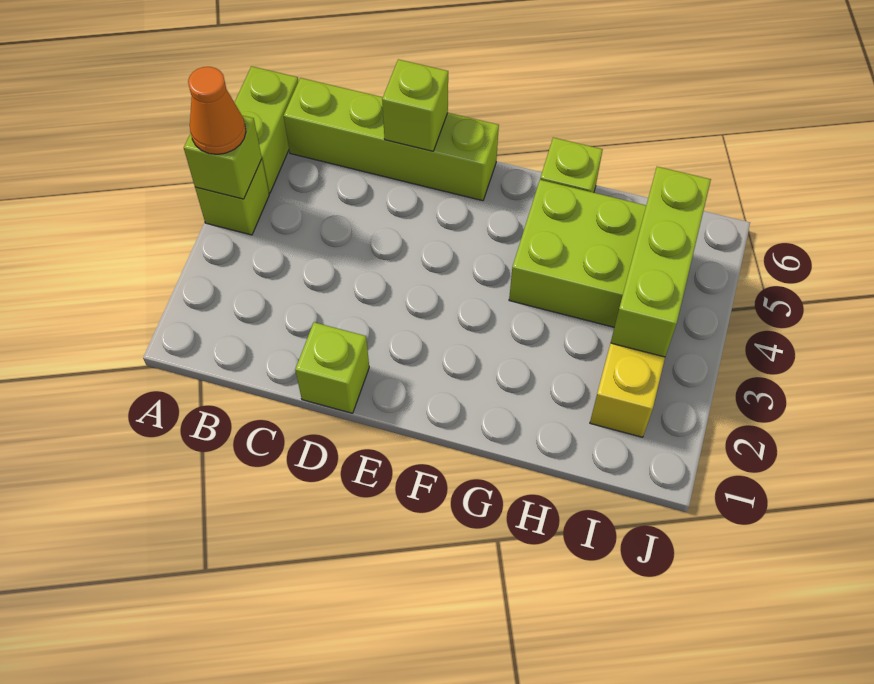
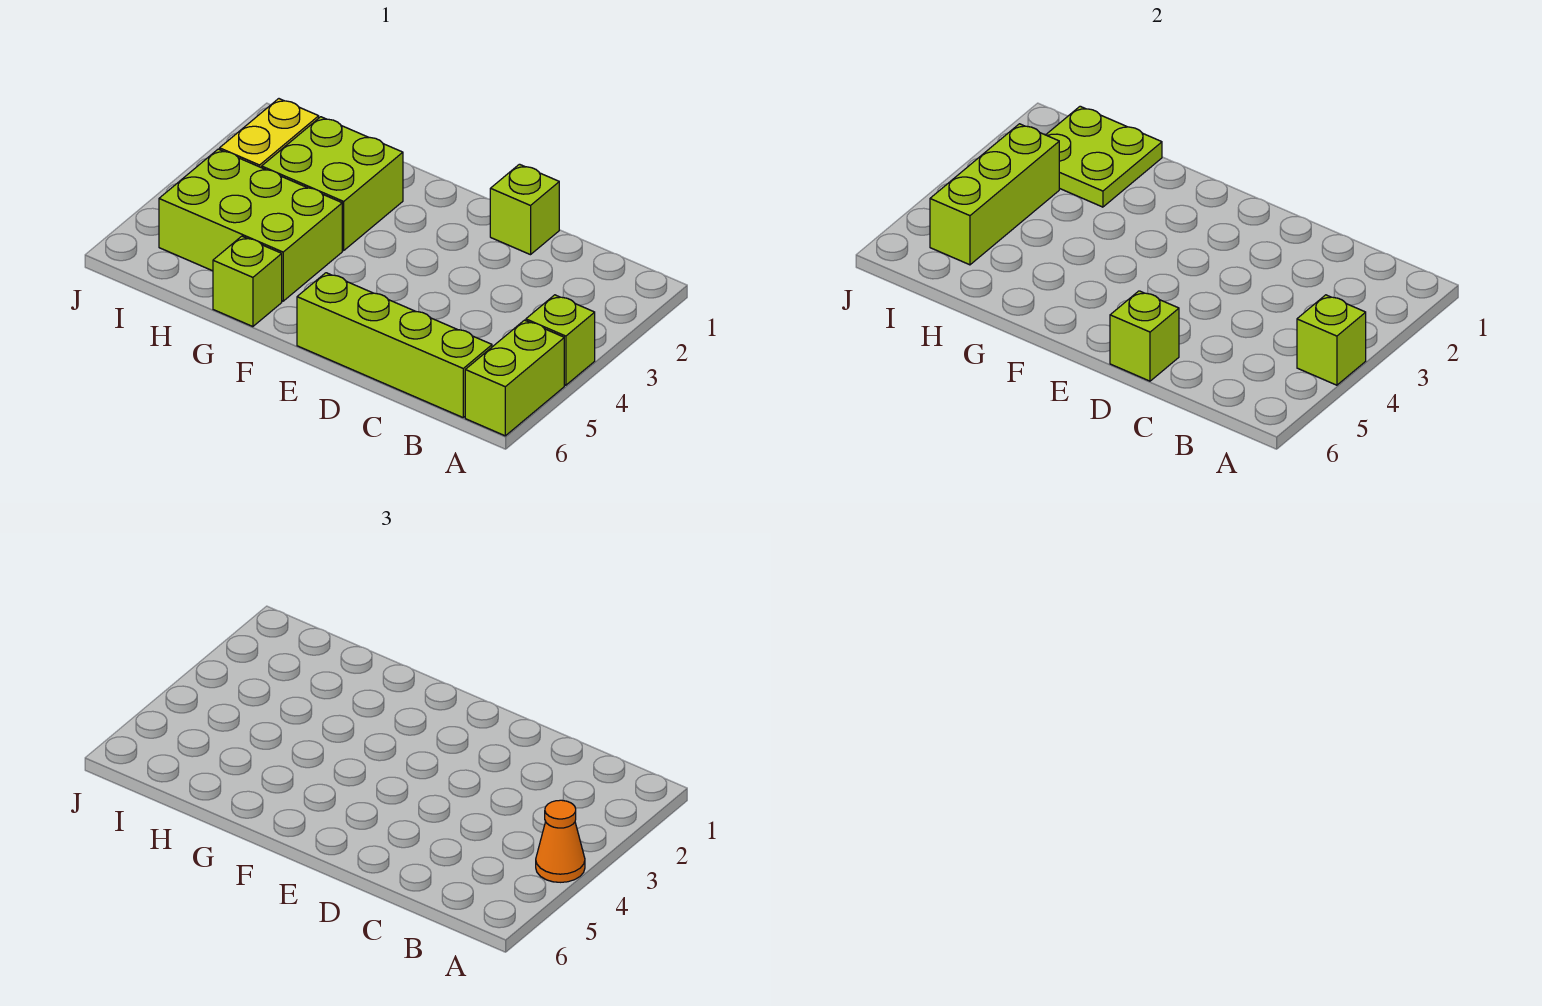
none -> lime 2x2 brick [262,117,403,251]
none -> lime 2x2 plate [1046,106,1162,207]

